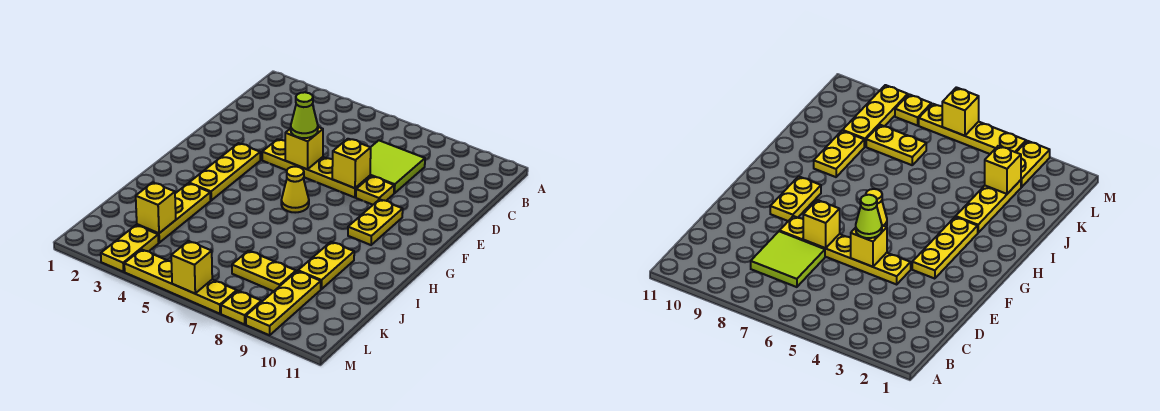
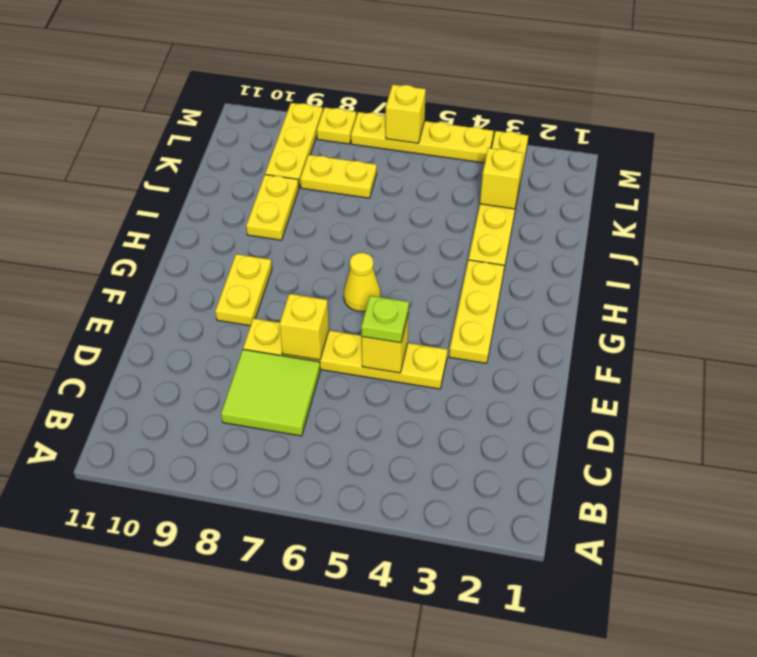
lime 1x1 cone [291,92,318,138] -> lime 1x1 plate [361,296,409,343]

